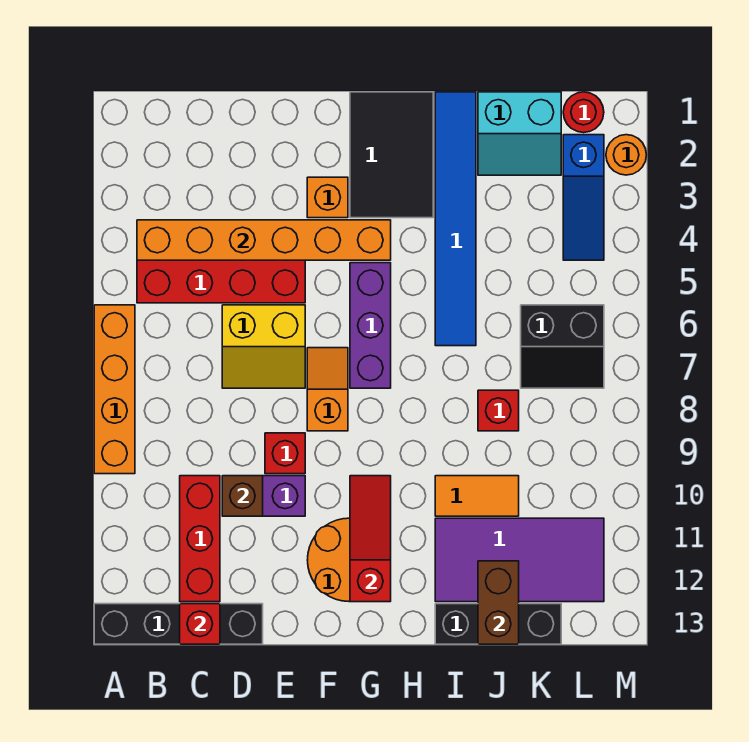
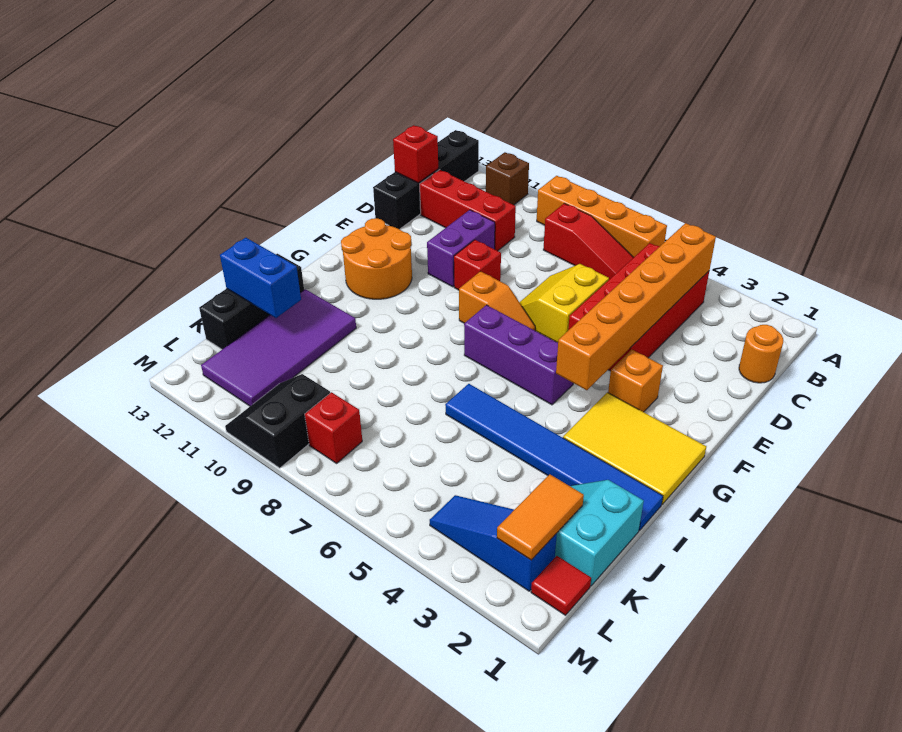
brown 1x1 brick [222,476,263,516] -> brown 1x1 brick moved to [486,152,529,205]
black 2x3 tile [350,92,433,218] -> yellow 2x3 tile [563,393,707,504]
red 1x3 slope [350,476,391,602] -> red 1x3 slope moved to [543,203,634,279]
orange 1x2 tile [435,476,519,516] -> orange 1x2 tile moved to [497,474,584,560]
red 1x1 brick [478,390,519,431] -> red 1x1 brick moved to [305,392,362,463]
brown 1x2 brick [478,561,519,644] -> blue 1x2 brick [220,238,301,318]
black 2x2 slope [521,305,604,388] -> black 2x2 slope moved to [225,374,330,468]
red 1x1 round brick [563,92,604,133] -> red 1x1 tile [531,556,591,615]
orange 1x1 round brick [606,135,646,175] -> orange 1x1 round brick moved to [739,325,783,383]

